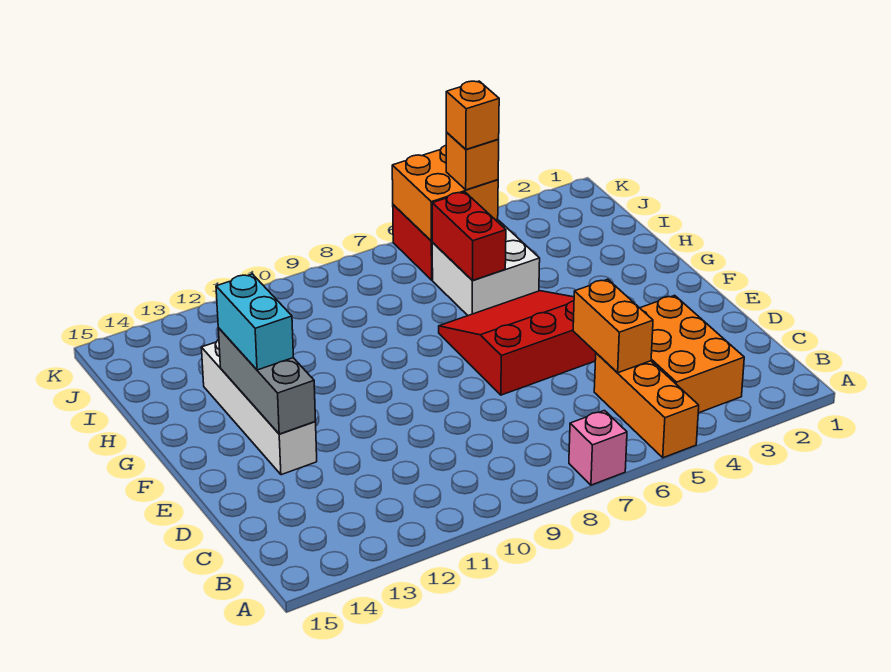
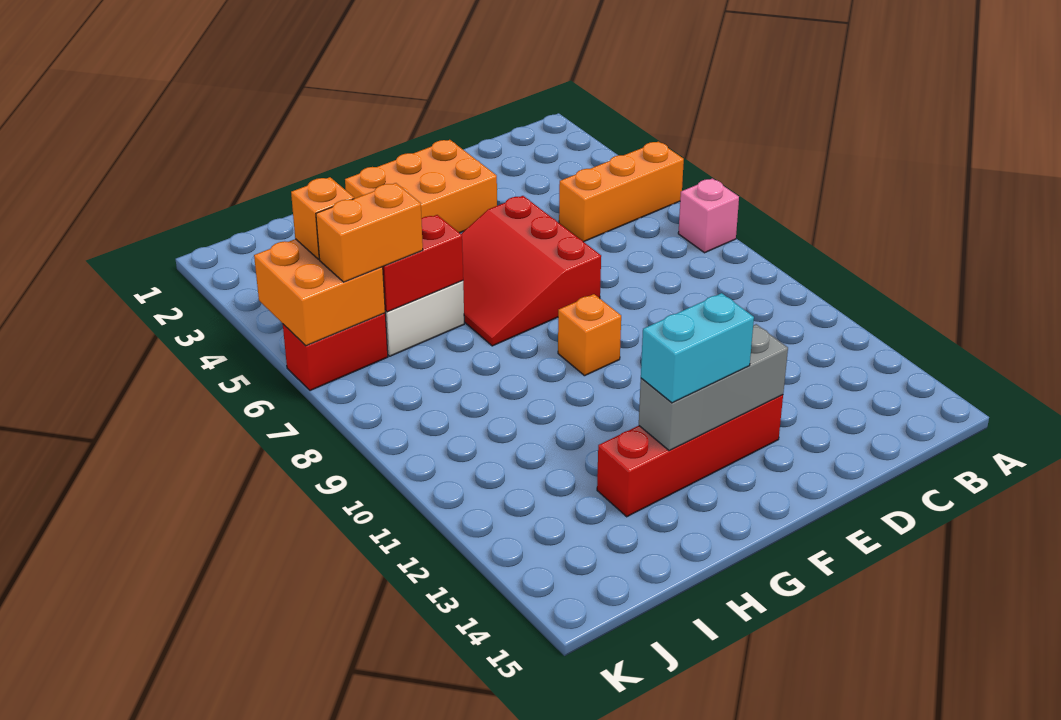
orange 2x3 brick [640,295,744,413] -> orange 2x3 brick moved to [345,140,497,233]
orange 1x2 brick [573,279,653,373] -> orange 1x2 brick moved to [316,183,423,282]
white 1x4 brick [201,340,317,475] -> red 1x4 brick [597,395,783,517]
orange 1x1 brick [446,81,499,149] -> orange 1x1 brick moved to [558,294,621,376]

